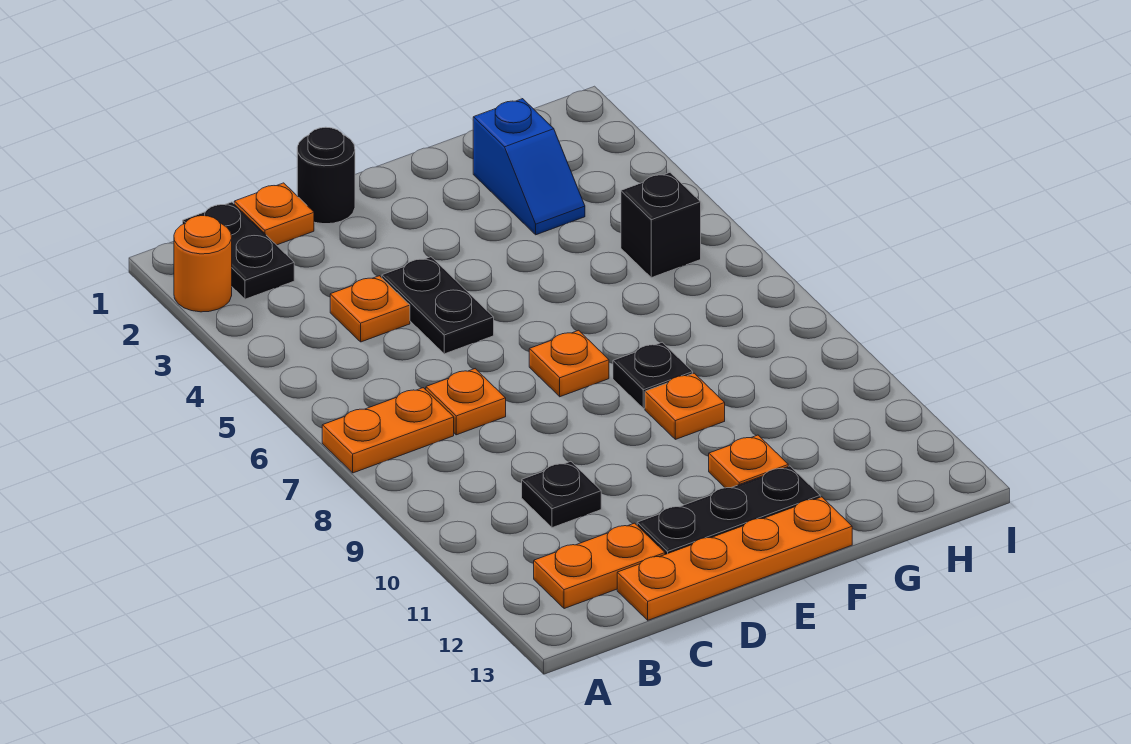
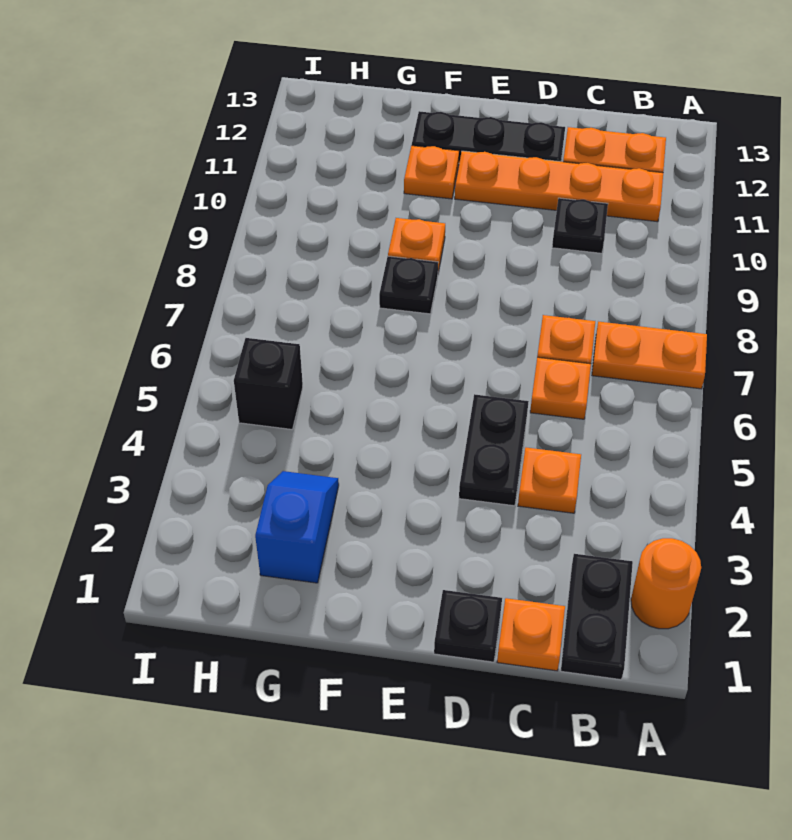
orange 1x4 plate [617,497,852,620] -> orange 1x4 plate moved to [455,151,663,222]
black 1x1 round brick [297,127,355,224] -> black 1x1 plate [434,590,502,662]
orange 1x1 plate [529,330,609,397] -> orange 1x1 plate moved to [530,357,591,419]

